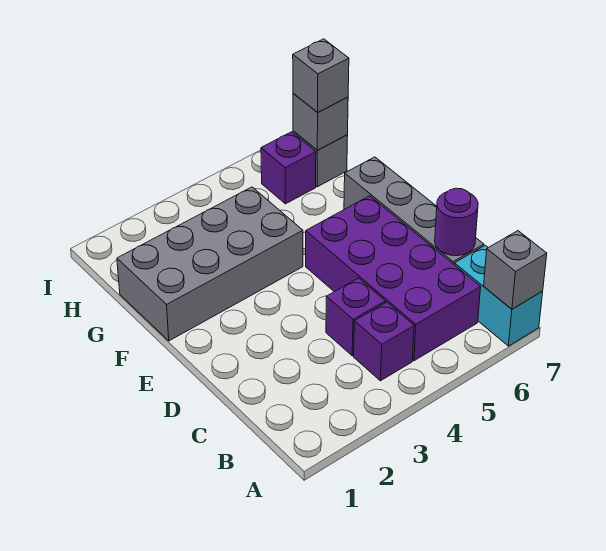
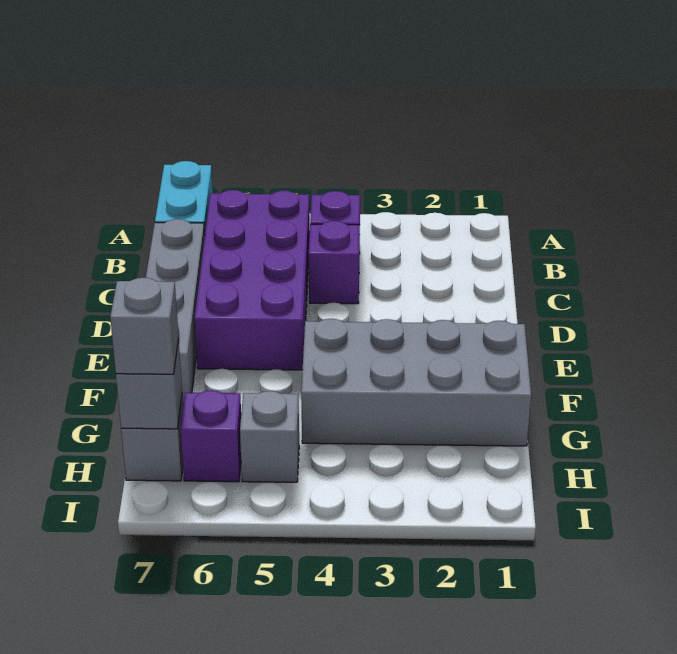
grey 1x1 brick [484,231,547,309] -> grey 1x1 brick moved to [240,391,299,482]
purple 1x1 round brick [435,188,478,256] -> none

